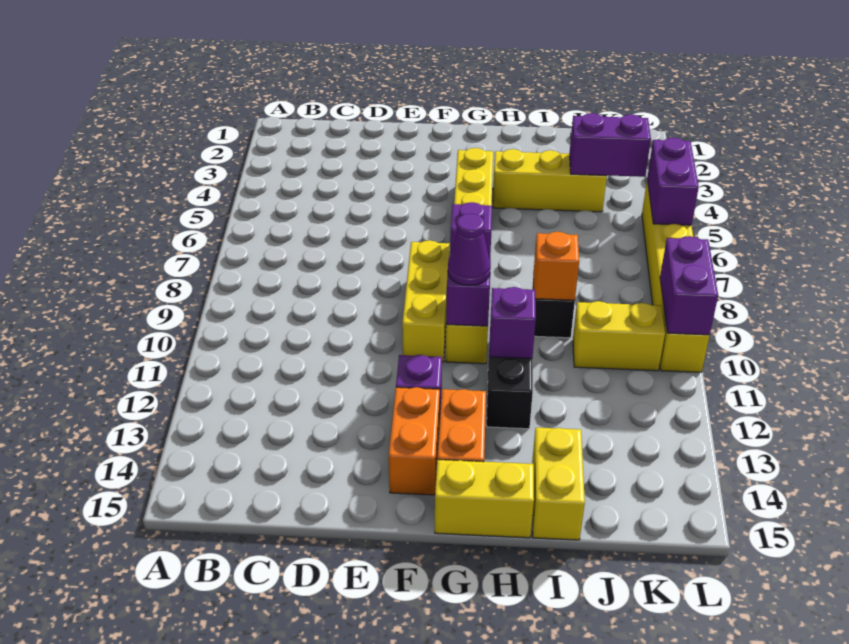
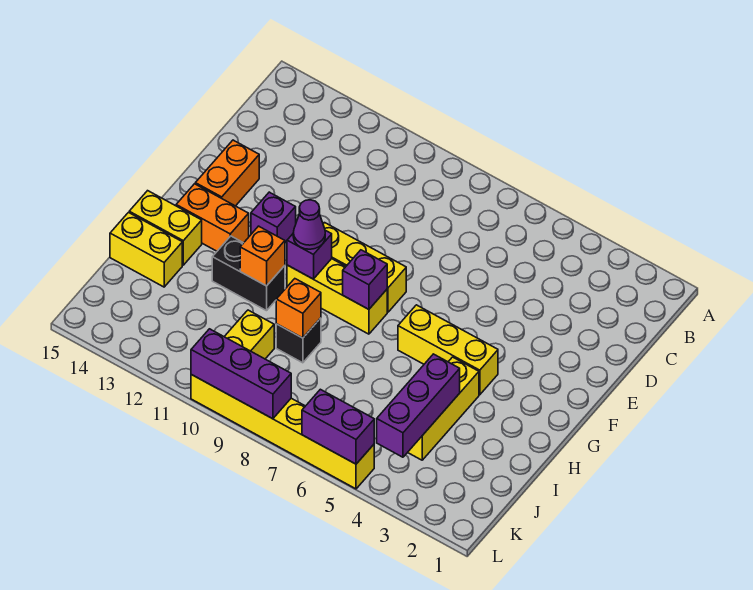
orange 1x2 brick [389,387,440,495] -> orange 1x2 brick turned to [195,140,259,206]
yellow 1x2 brick [435,460,534,538] -> yellow 1x2 brick turned to [129,191,202,265]
purple 1x1 brick [489,287,536,359] -> orange 1x1 brick [240,226,285,286]
purple 1x2 brick [569,113,651,177] -> purple 1x3 brick [377,354,460,457]
purple 1x2 brick [660,236,718,335] -> purple 1x3 brick [191,329,291,419]

